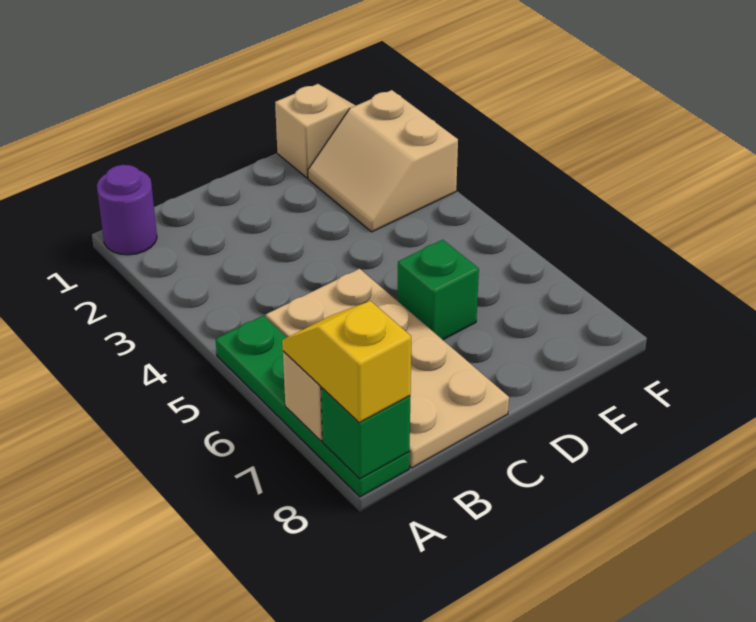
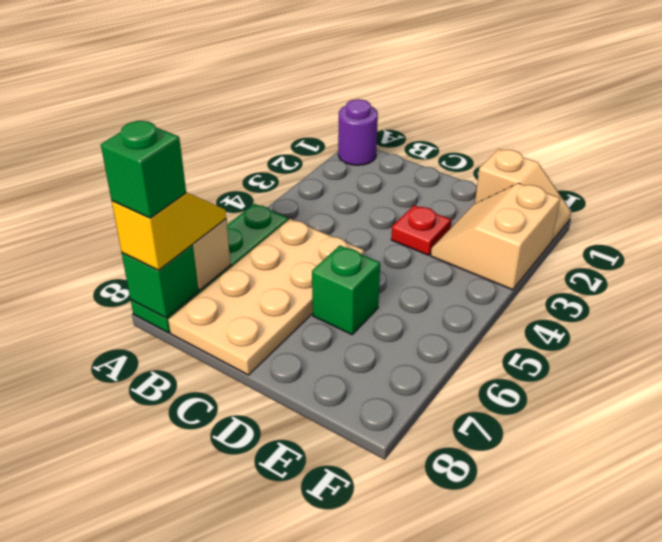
none -> green 1x1 brick [101,121,186,218]
none -> red 1x1 plate [391,205,451,255]

